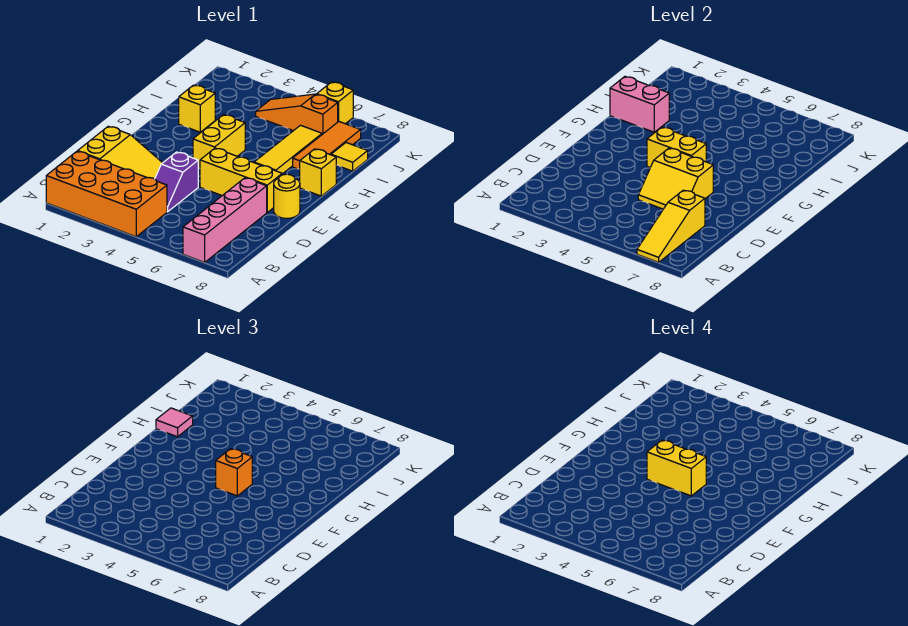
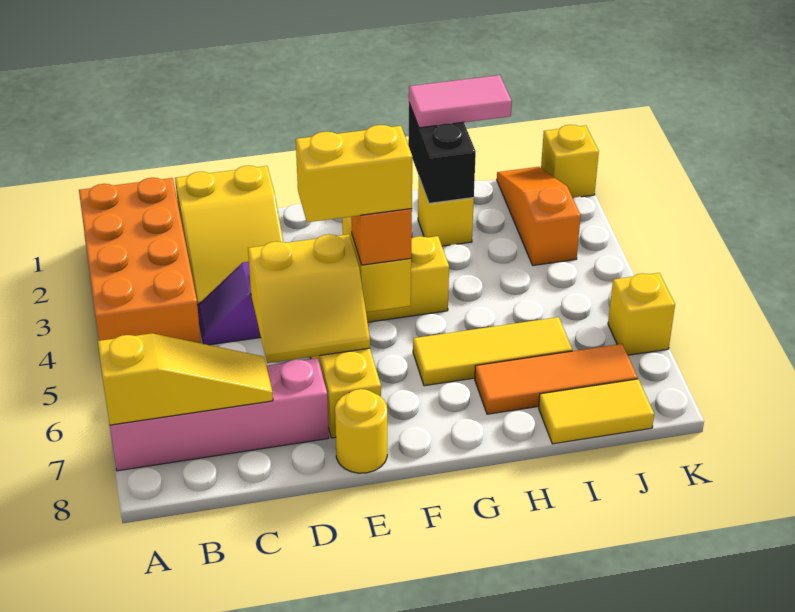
yellow 1x3 slope [637,190,705,262] -> yellow 1x3 slope turned to [98,333,273,425]
yellow 2x2 slope [638,148,713,209] -> yellow 2x2 slope turned to [248,234,370,363]
yellow 1x2 brick [647,440,706,496] -> yellow 1x2 brick turned to [296,125,412,222]
yellow 1x1 brick [300,149,336,196] -> yellow 1x1 brick moved to [541,125,599,198]
pink 1x2 brick [610,77,669,132] -> black 1x2 brick [408,103,476,203]
pink 1x1 tile [156,408,193,437] -> pink 1x2 tile [409,75,512,128]
yellow 1x1 tile [331,143,368,171] -> yellow 1x2 tile [539,379,654,444]
orange 1x3 slope [256,94,338,134] -> orange 1x3 slope moved to [497,167,581,265]

